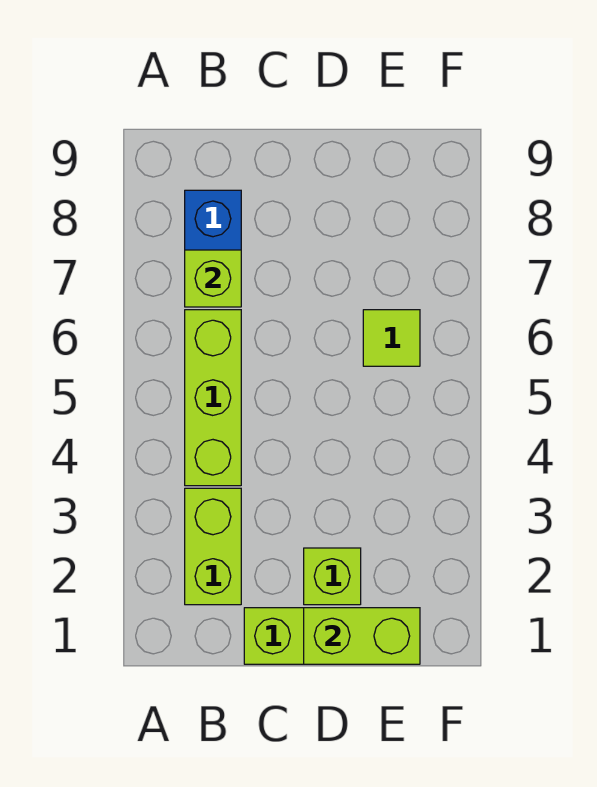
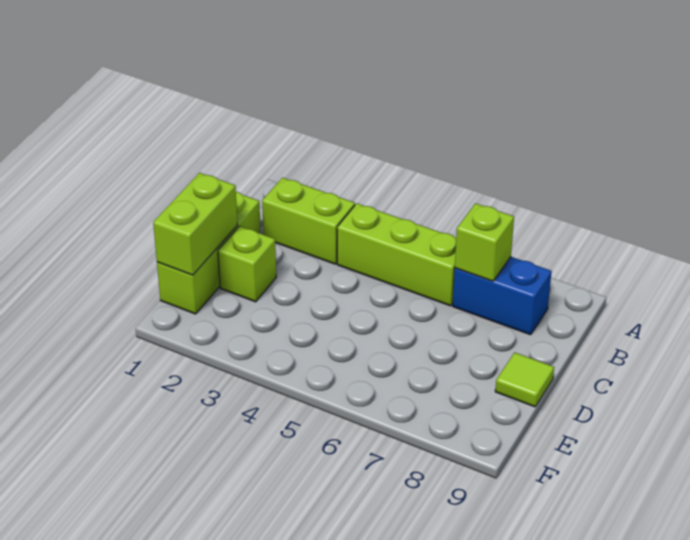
lime 1x1 tile [363,310,420,366] -> lime 1x1 tile moved to [495,352,554,407]

